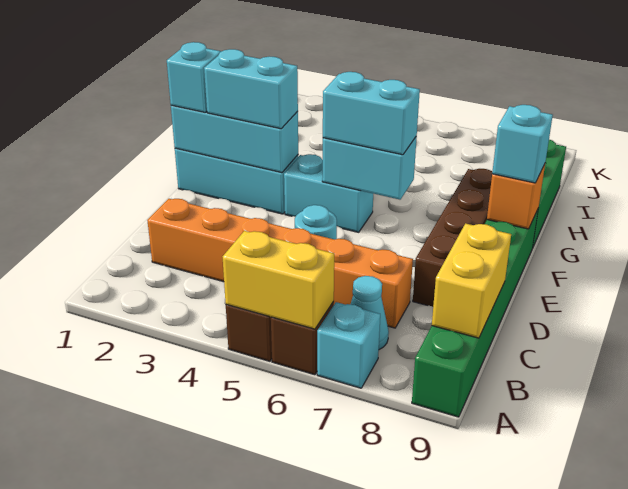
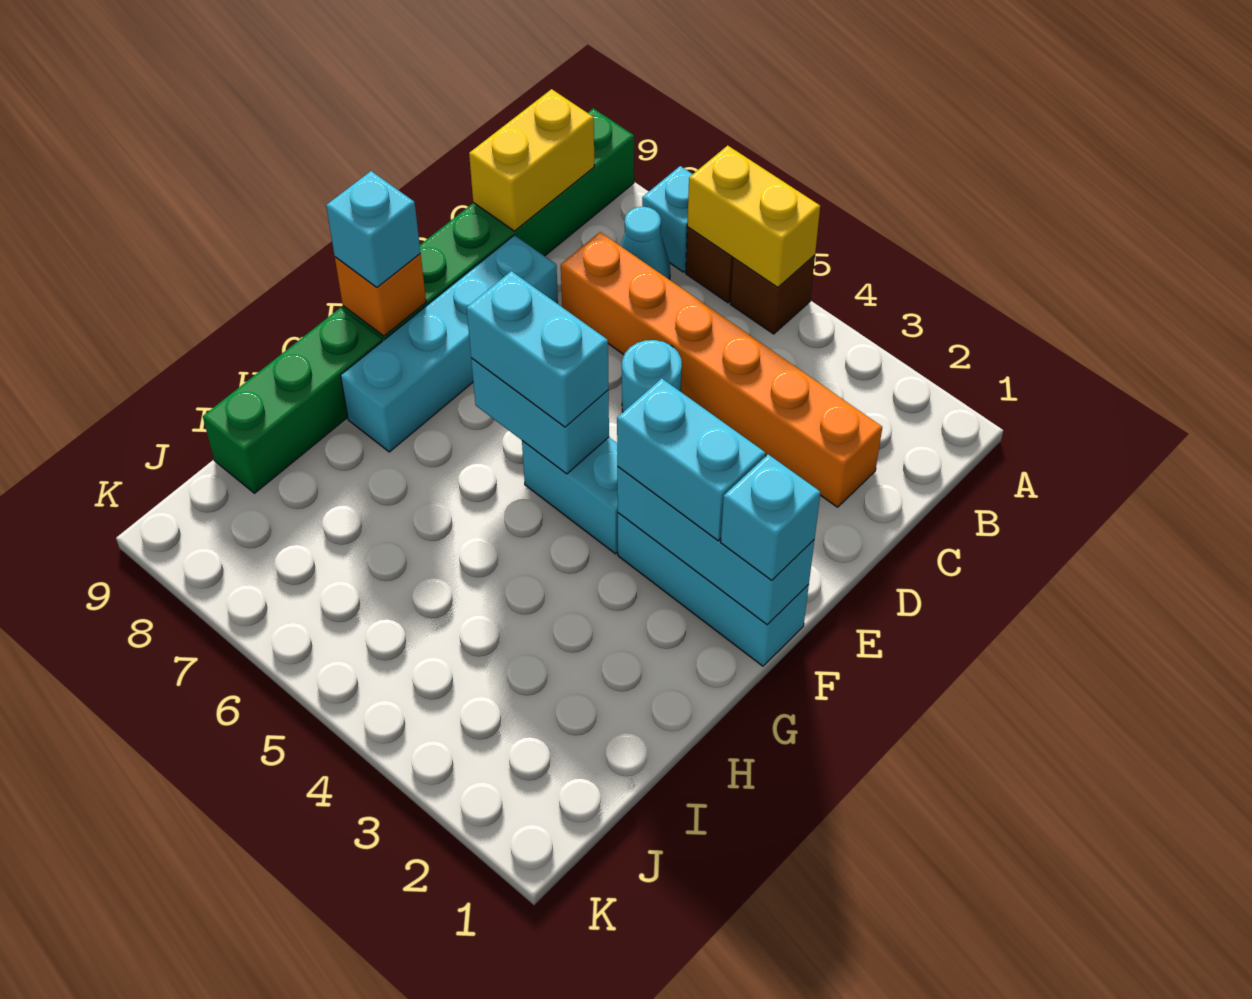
brown 1x4 brick [413,169,492,307] -> cyan 1x4 brick [341,235,558,452]

